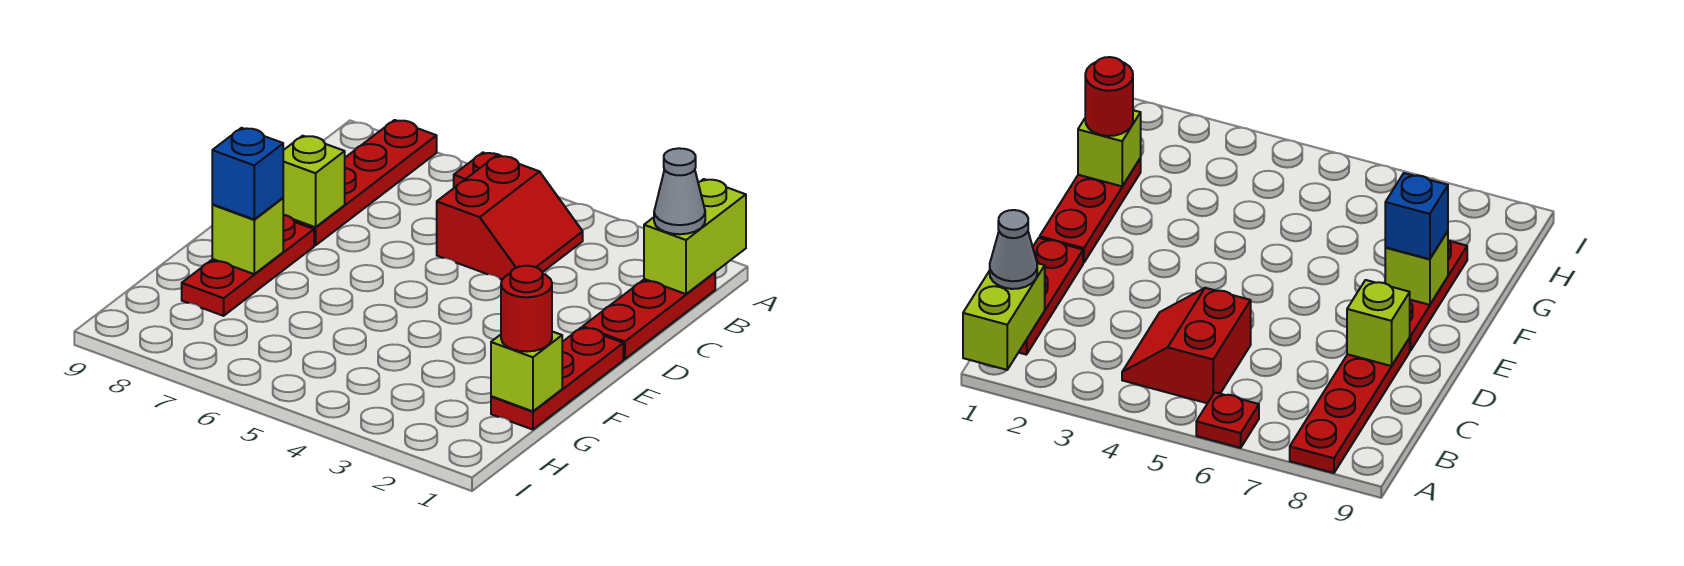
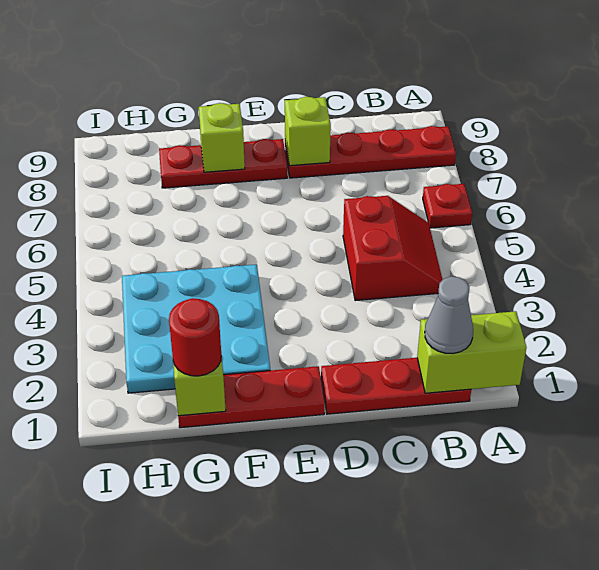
red 2x2 slope [437,156,583,279] -> red 2x2 slope turned to [343,196,443,301]
none -> cyan 3x3 plate [122,264,270,393]
blue 1x1 brick [212,128,283,219] -> none

